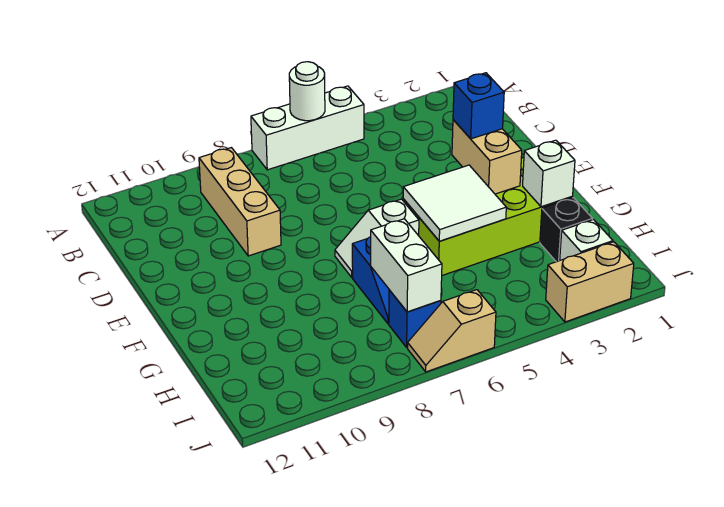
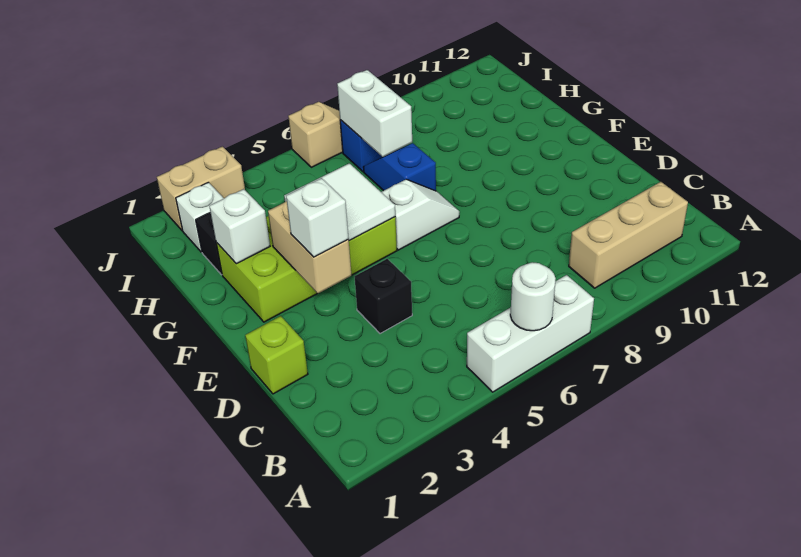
tan 1x3 brick [199,148,281,256] -> tan 1x3 brick turned to [569,182,688,288]
none -> lime 1x1 brick [245,316,308,394]
none -> black 1x1 brick [354,259,412,334]
blue 1x1 brick [453,73,504,139] -> white 1x1 brick [286,178,349,257]

